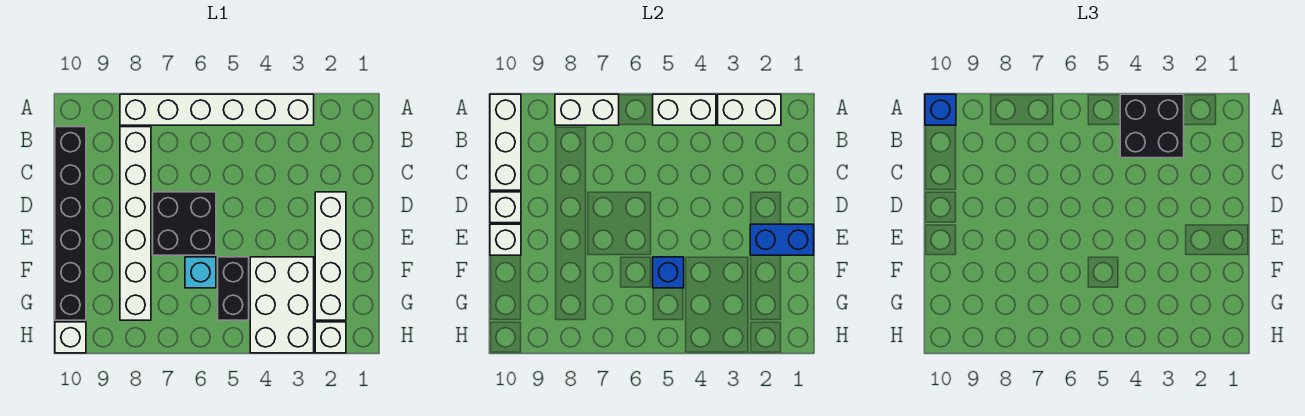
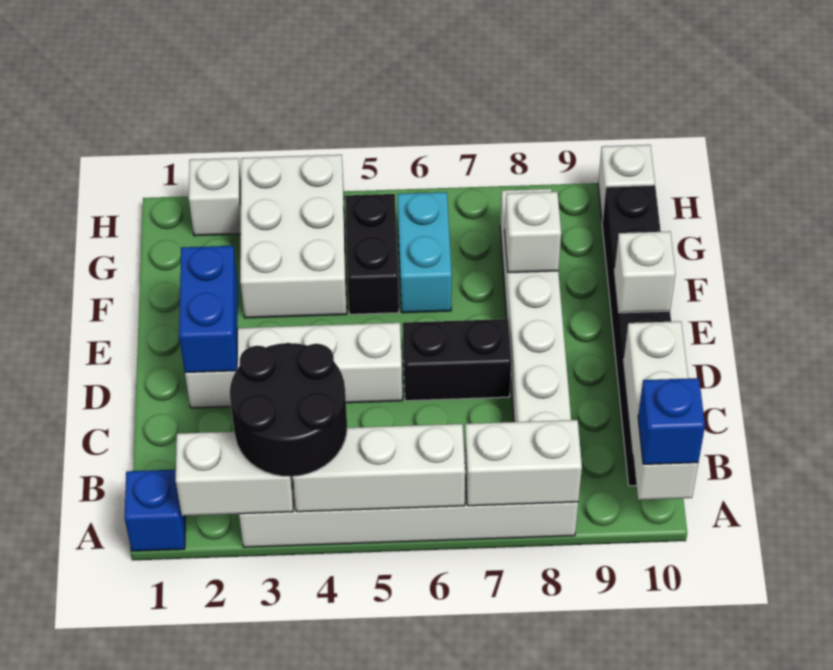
black 2x2 brick [1120,94,1184,158] -> black 2x2 round brick [230,343,347,477]
white 1x2 brick [653,94,716,125] -> white 1x3 brick [293,424,465,512]
white 1x4 brick [315,192,346,320] -> white 1x4 brick turned to [185,323,402,408]
black 2x2 brick [153,192,216,255] -> black 1x2 brick [403,319,511,401]
white 1x1 brick [490,192,521,223] -> white 1x1 brick moved to [505,192,561,273]
blue 1x2 brick [750,224,814,255] -> blue 1x2 brick turned to [179,246,238,373]
blue 1x1 brick [653,257,684,288] -> blue 1x1 brick moved to [124,470,185,551]
cyan 1x1 brick [185,257,216,288] -> cyan 1x2 brick [398,192,452,313]

